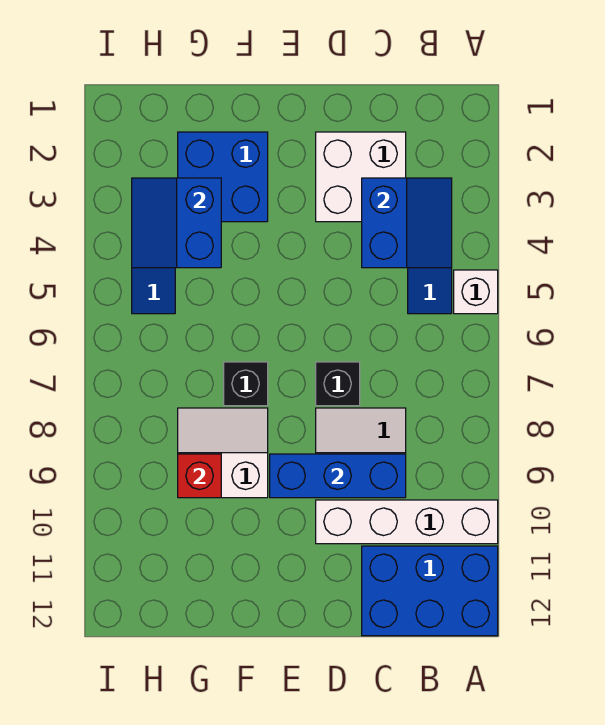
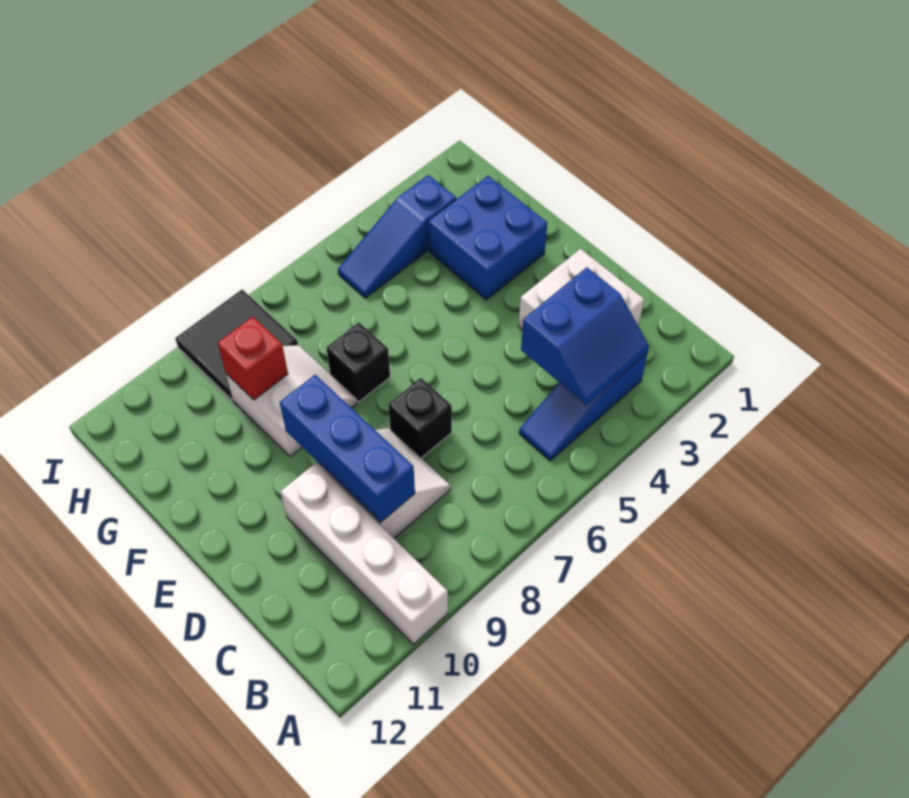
white 1x1 brick [454,270,498,314] -> none
blue 2x3 brick [362,546,498,636] -> none
blue 2x2 slope [132,178,221,268] -> none
none -> black 2x2 tile [175,290,298,400]

